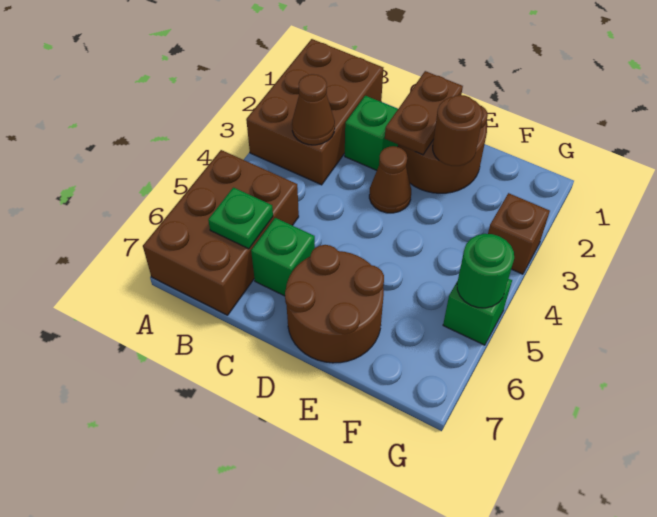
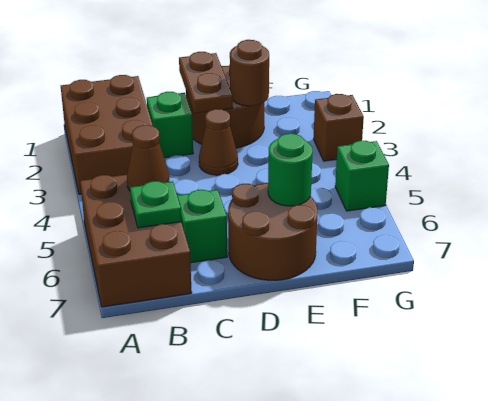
brown 1x1 cone [292,74,335,145] -> brown 1x1 cone moved to [127,125,169,191]
green 1x1 round brick [457,234,514,308] -> green 1x1 round brick moved to [268,134,313,206]

